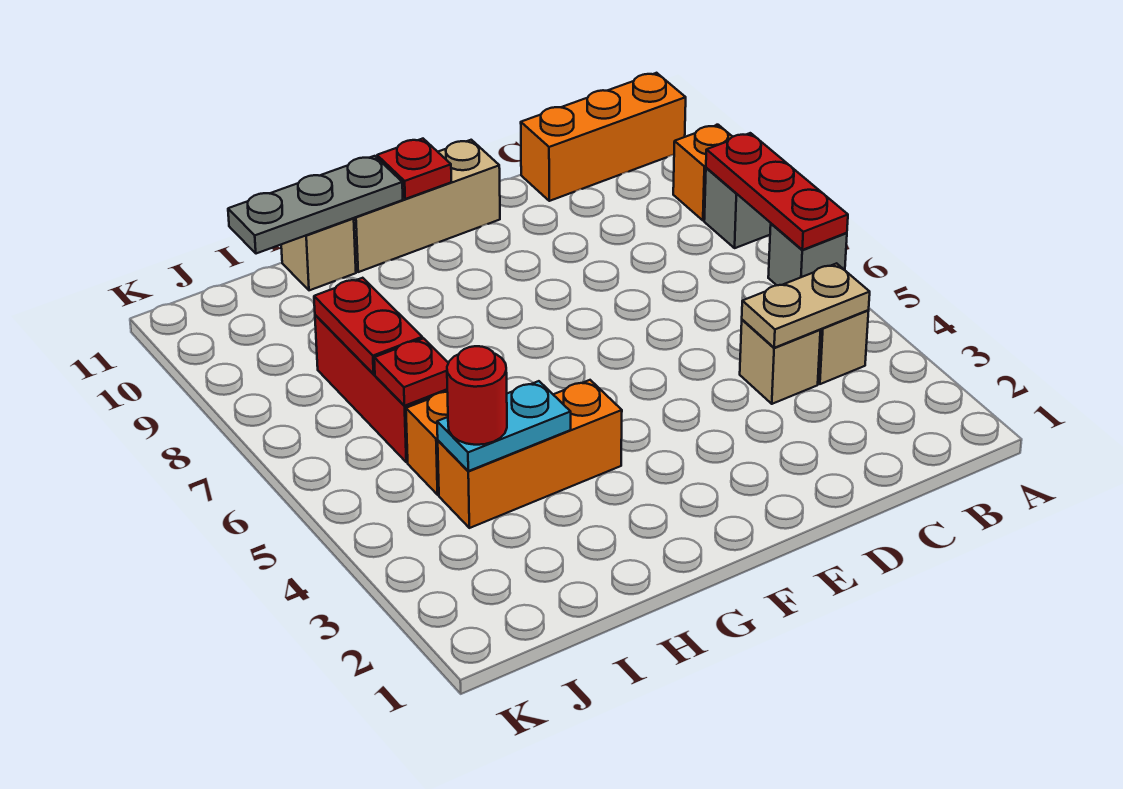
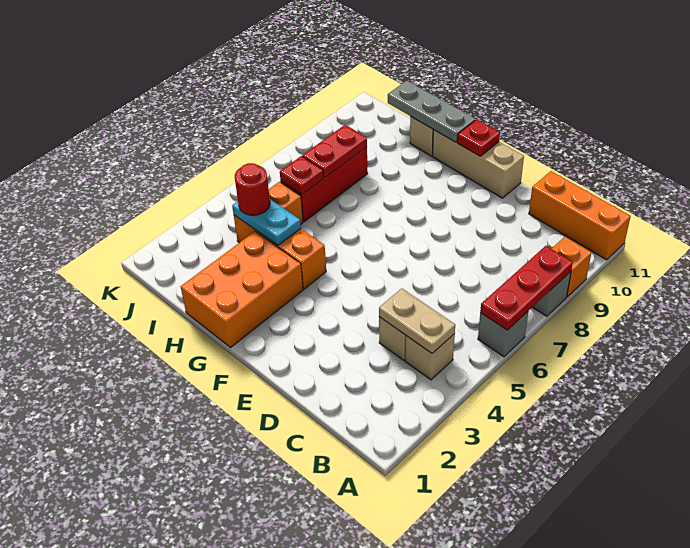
none -> orange 2x3 brick [181,232,303,347]

